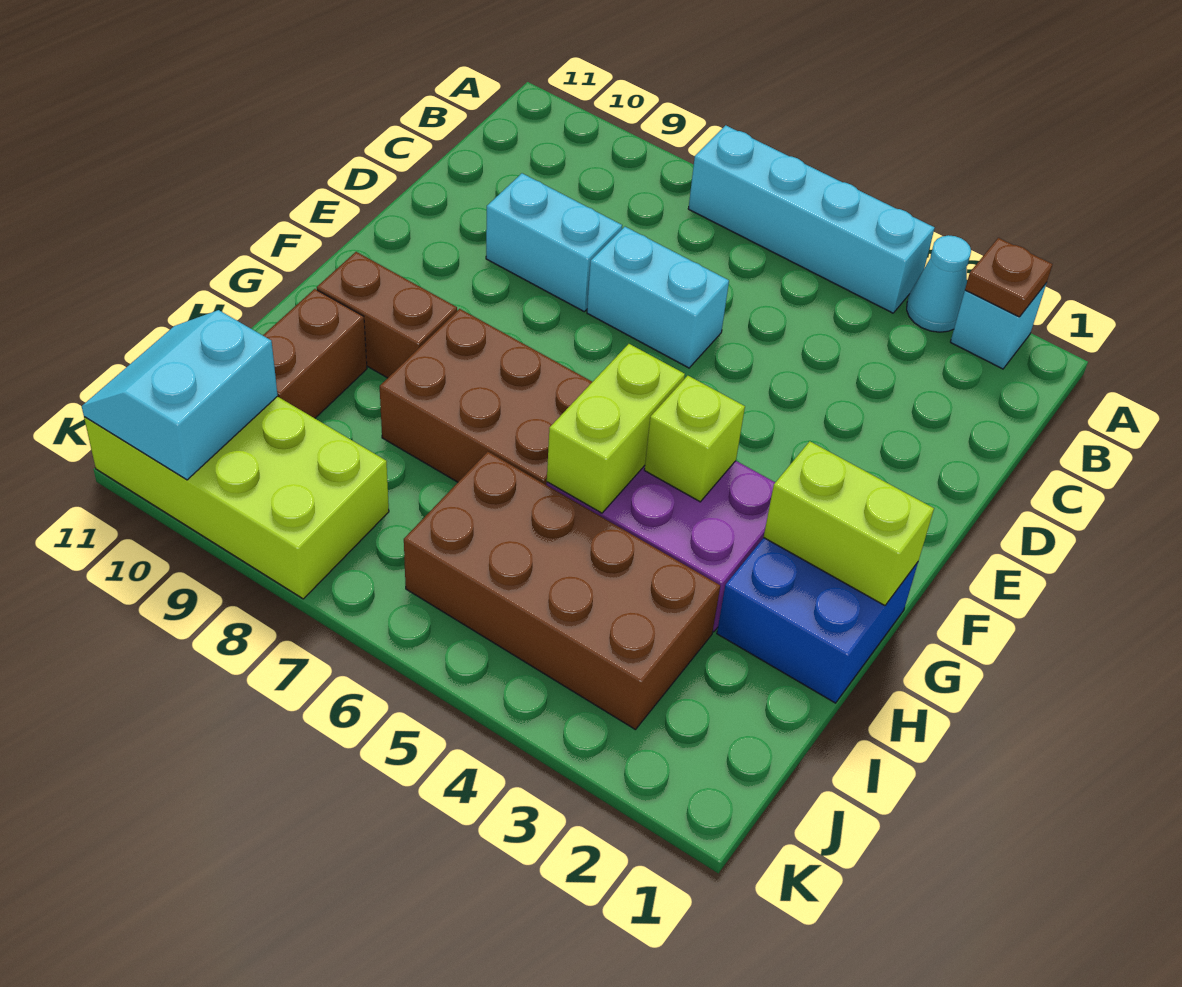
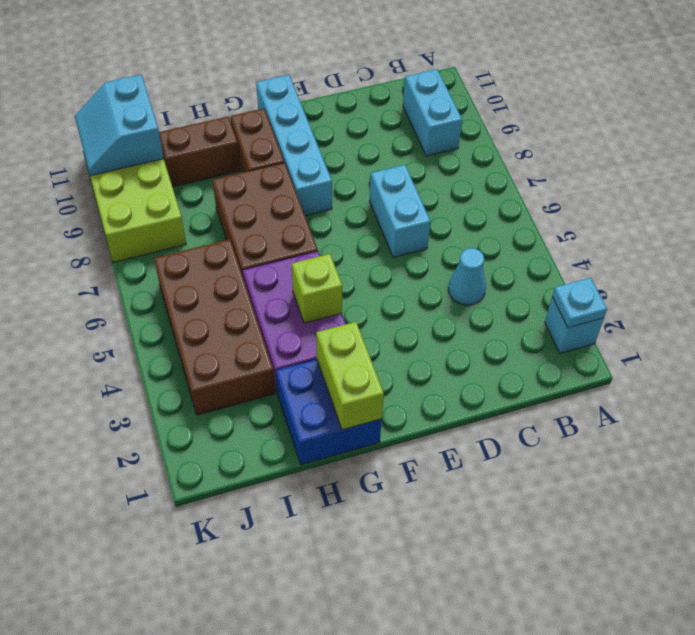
brown 1x1 plate [965,238,1053,317] -> cyan 1x1 plate [552,278,607,328]
cyan 1x1 cone [907,235,971,332] -> cyan 1x1 cone moved to [448,248,486,305]
cyan 1x4 brick [688,125,935,313] -> cyan 1x4 brick moved to [256,75,332,216]
cyan 1x2 brick [486,173,622,311] -> cyan 1x2 brick moved to [403,69,462,156]
lime 1x2 brick [547,344,685,513] -> none
cyan 2x2 slope [82,310,278,480] -> cyan 2x2 slope turned to [75,75,164,176]

